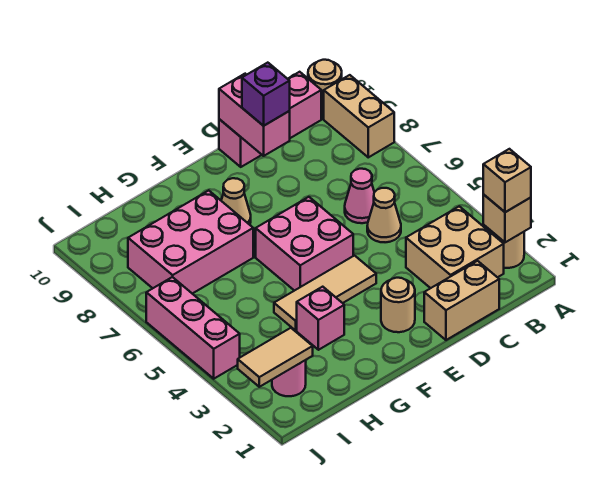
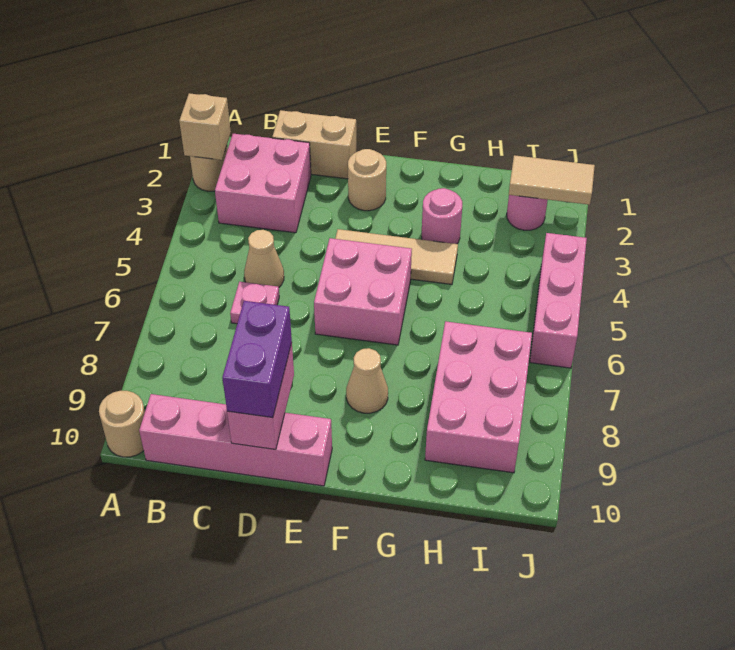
tan 1x1 brick [483,149,531,212] -> none
tan 1x2 brick [324,75,394,157] -> none
tan 2x2 brick [406,206,504,288] -> pink 2x2 brick [215,134,311,233]
pink 1x3 brick [219,72,321,167] -> pink 1x4 brick [139,394,332,486]
pink 1x1 cone [345,169,374,223] -> pink 1x1 plate [230,282,279,324]
purple 1x1 brick [242,63,290,126] -> purple 1x2 brick [222,301,292,418]
pink 1x1 brick [297,287,344,350] -> pink 1x1 round brick [422,188,462,244]
pink 2x3 brick [128,190,253,294] -> pink 2x3 brick turned to [425,321,532,473]

